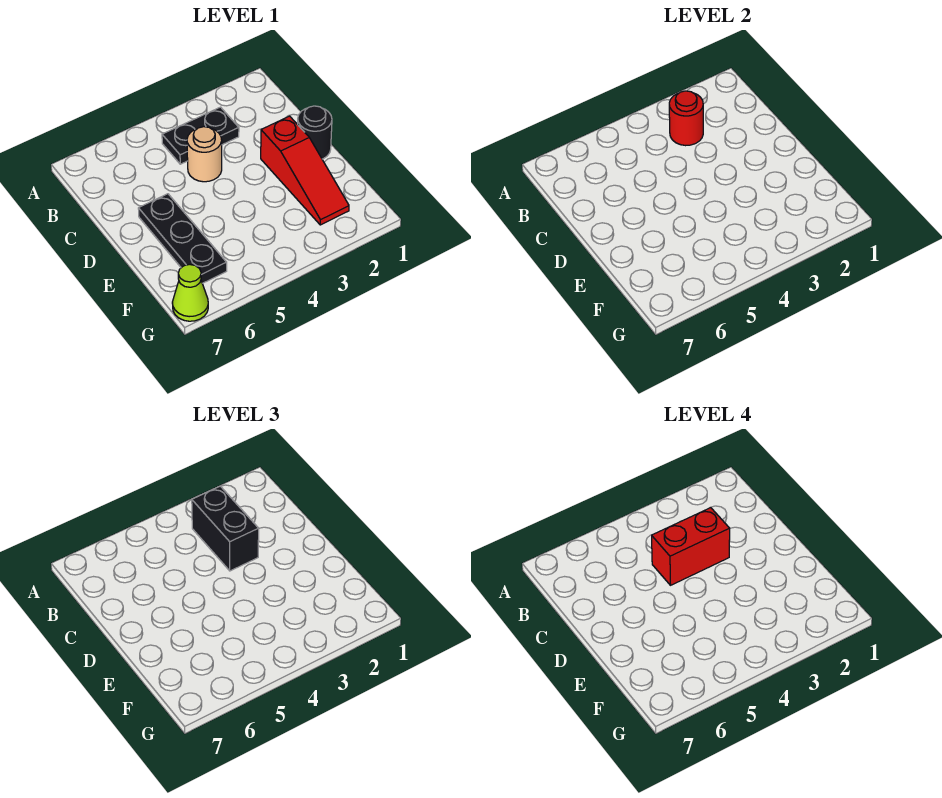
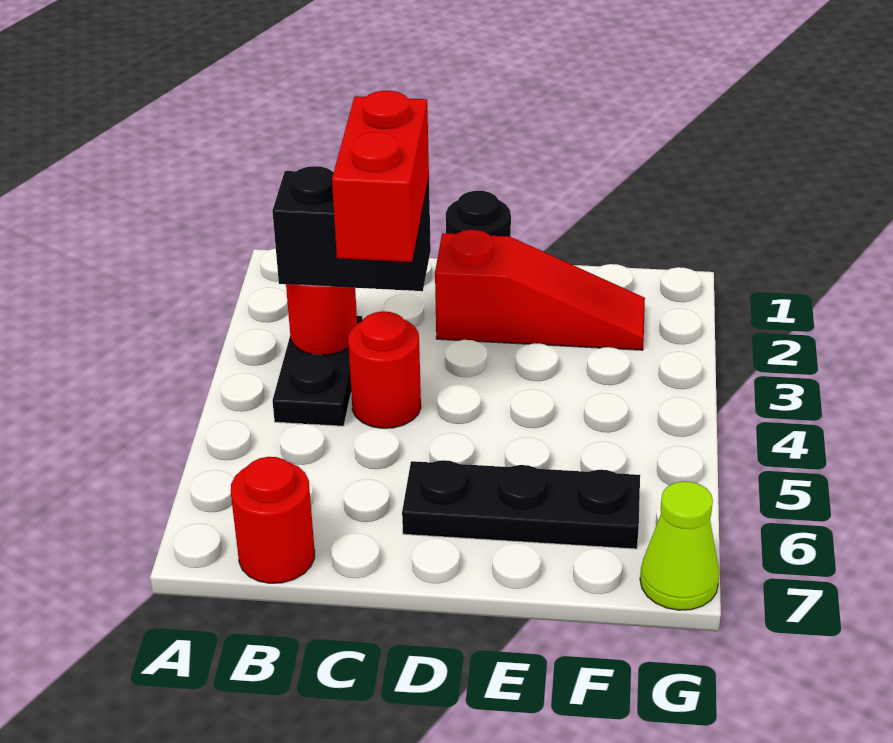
none -> red 1x1 round brick [231,457,315,583]
tan 1x1 round brick [187,127,222,182] -> red 1x1 round brick [348,311,421,428]

